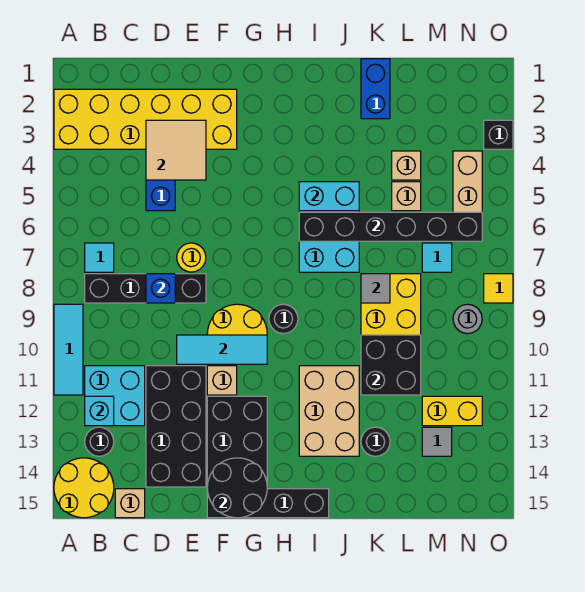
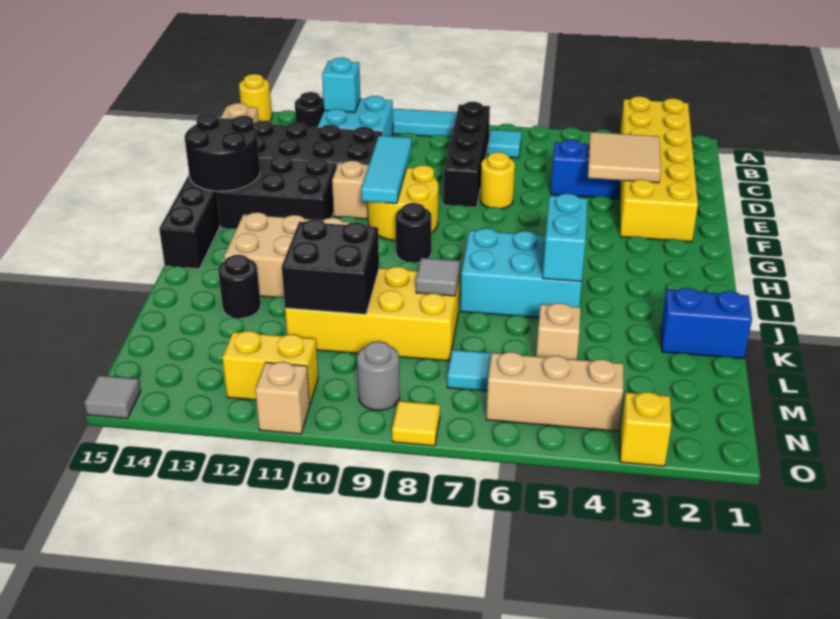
yellow 2x2 round brick [54,458,114,518] -> yellow 1x1 round brick [239,74,272,121]
blue 1x1 brick [146,274,175,303] -> none
black 1x6 brick [299,212,482,241] -> none
tan 1x1 brick [392,151,421,180] -> tan 1x1 brick moved to [255,362,310,434]
yellow 1x2 brick [422,396,482,426] -> yellow 1x2 brick turned to [222,331,318,404]
grey 1x1 tile [422,427,452,456] -> grey 1x1 tile moved to [84,375,141,418]
black 1x1 brick [484,120,513,149] -> yellow 1x1 brick [620,392,671,466]

